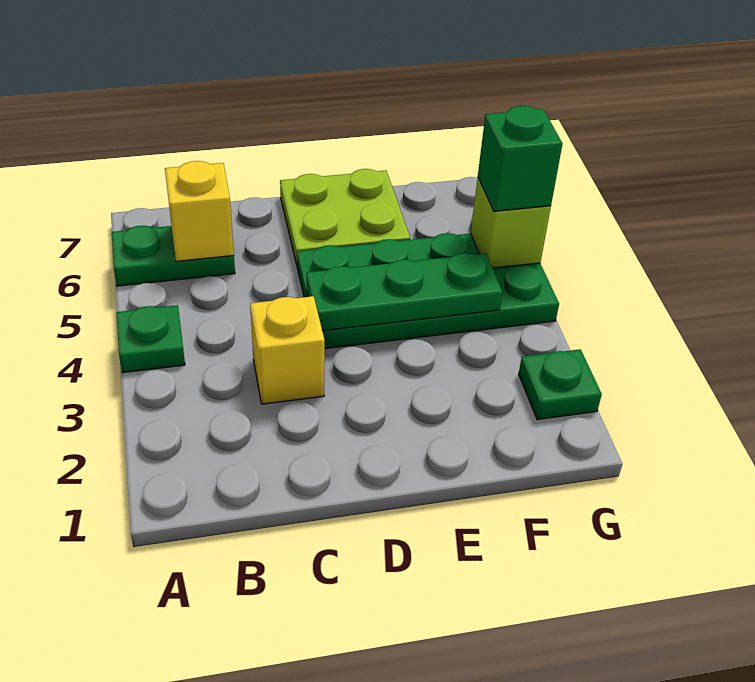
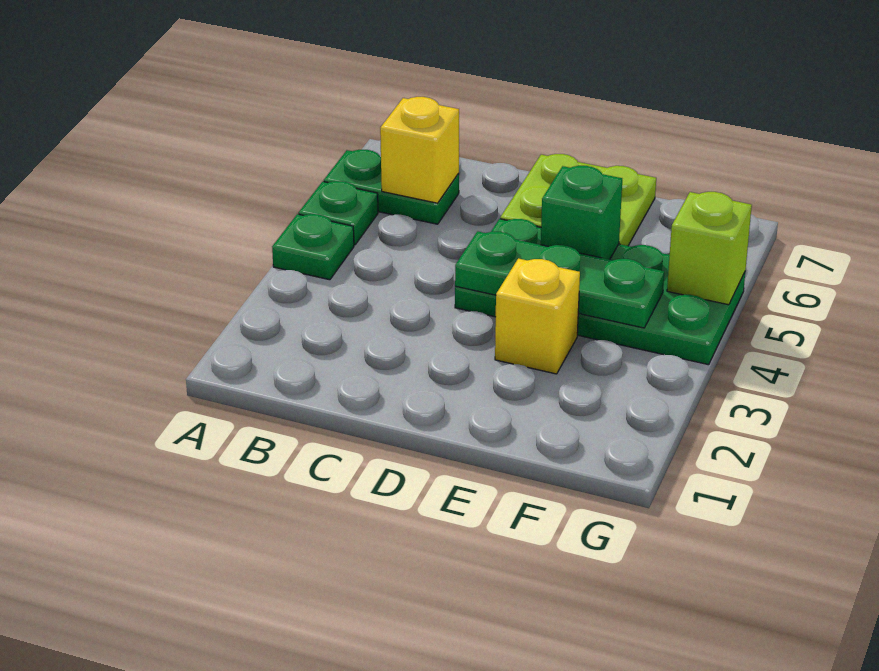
yellow 1x1 brick [250,296,325,404] -> yellow 1x1 brick moved to [495,258,580,374]
green 1x1 plate [519,349,602,420] -> green 1x1 plate moved to [298,181,378,245]
green 1x1 brick [478,106,562,211] -> green 1x1 brick moved to [541,166,622,260]

